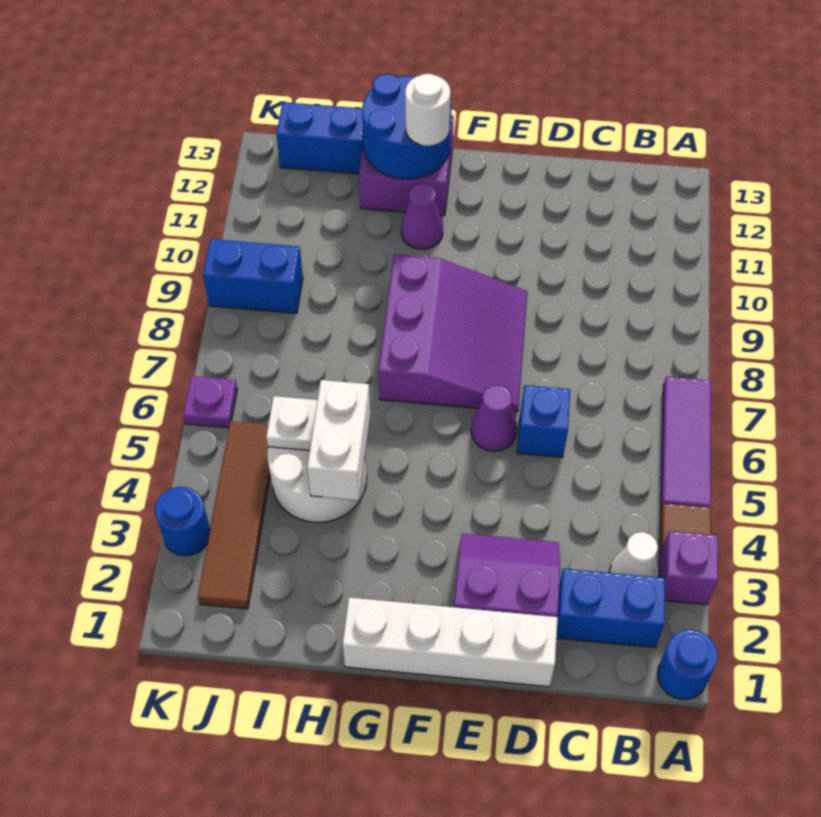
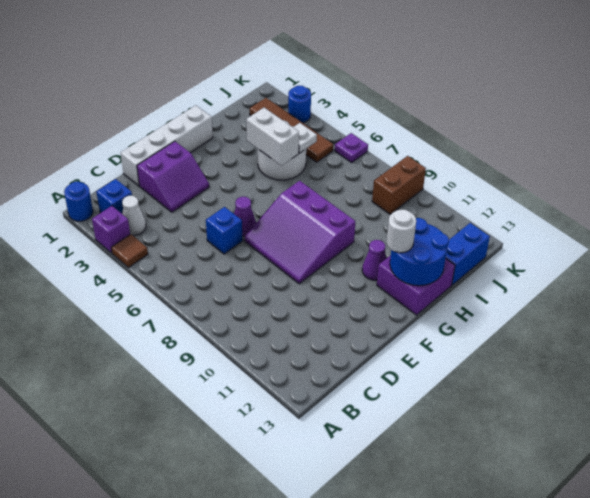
purple 1x3 tile [661,377,711,509] -> none
blue 1x2 brick [556,569,665,648] -> blue 1x1 brick [96,179,132,214]
blue 1x2 brick [203,239,303,313] -> brown 1x2 brick [372,156,426,214]

